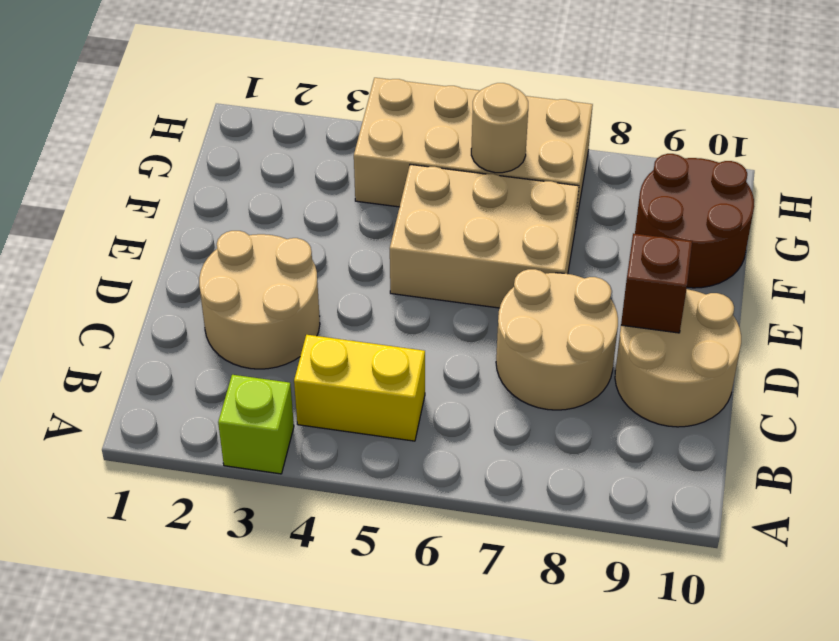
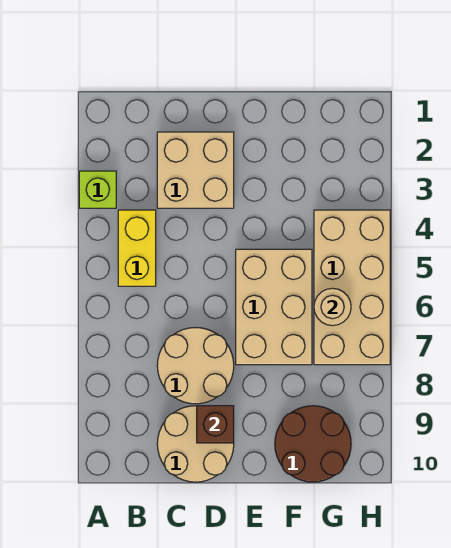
tan 2x2 round brick [199,231,320,369] -> tan 2x2 brick [157,132,234,208]

